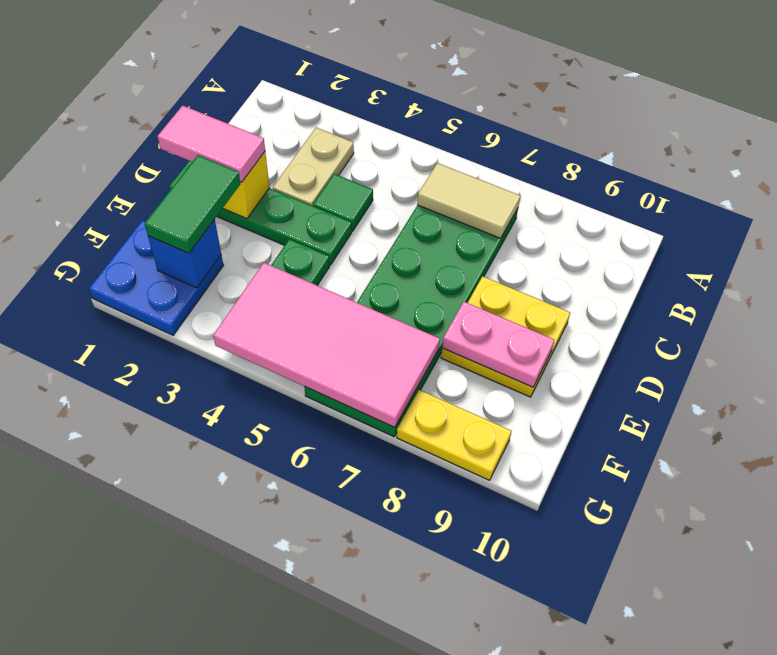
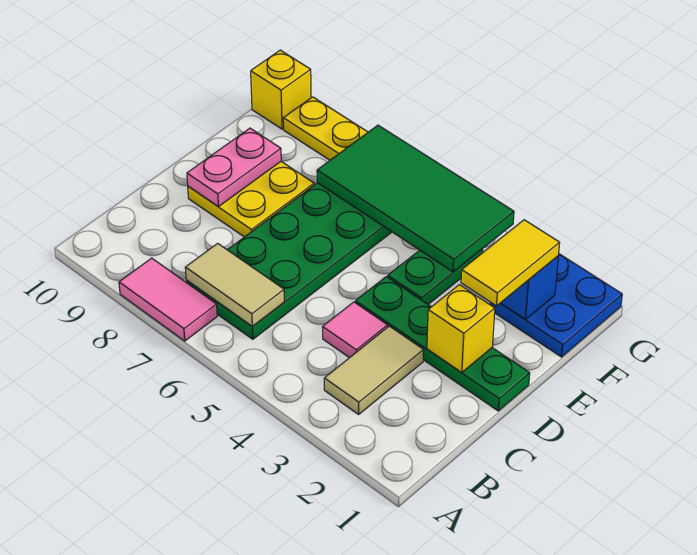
tan 1x2 plate [273,128,354,206] -> tan 1x2 tile [324,326,424,414]
green 1x1 tile [313,174,373,231] -> pink 1x1 tile [323,302,388,358]
pink 1x2 tile [157,106,265,182] -> pink 1x2 tile moved to [119,258,217,341]
green 1x2 tile [145,155,240,253] -> yellow 1x2 tile [461,220,560,306]
pink 1x2 plate [442,302,554,387] -> pink 1x2 plate turned to [187,128,281,207]
pink 2x4 tile [213,263,440,427] -> green 2x4 tile [317,125,514,272]
none -> yellow 1x1 brick [251,50,311,129]

